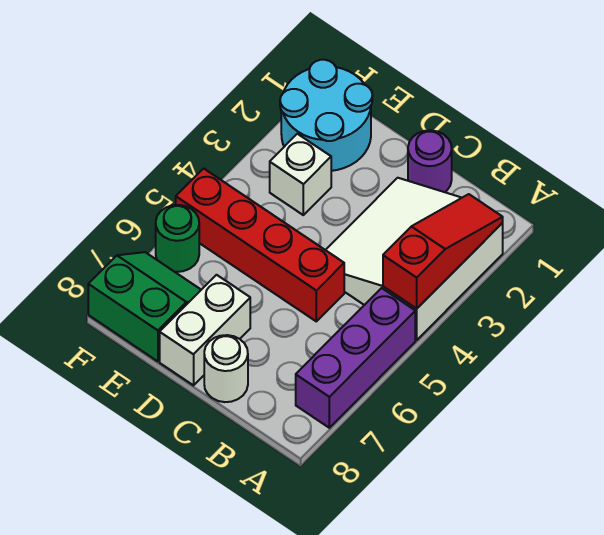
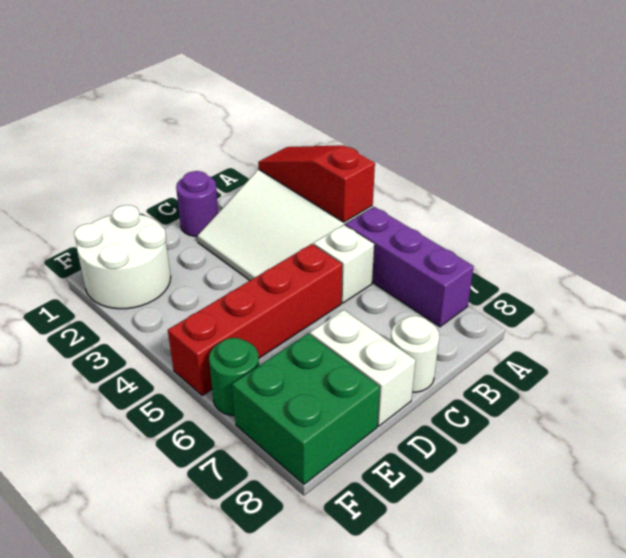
cyan 2x2 round brick [280,60,372,171] -> white 2x2 round brick [74,205,171,309]
white 1x1 brick [270,134,331,215] -> white 1x1 brick moved to [313,225,374,303]
green 2x2 slope [88,252,201,361] -> green 2x2 brick [232,334,380,484]

